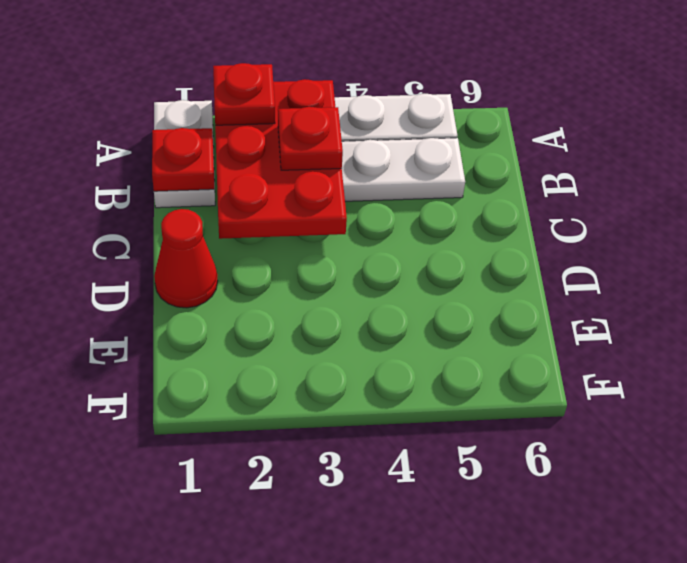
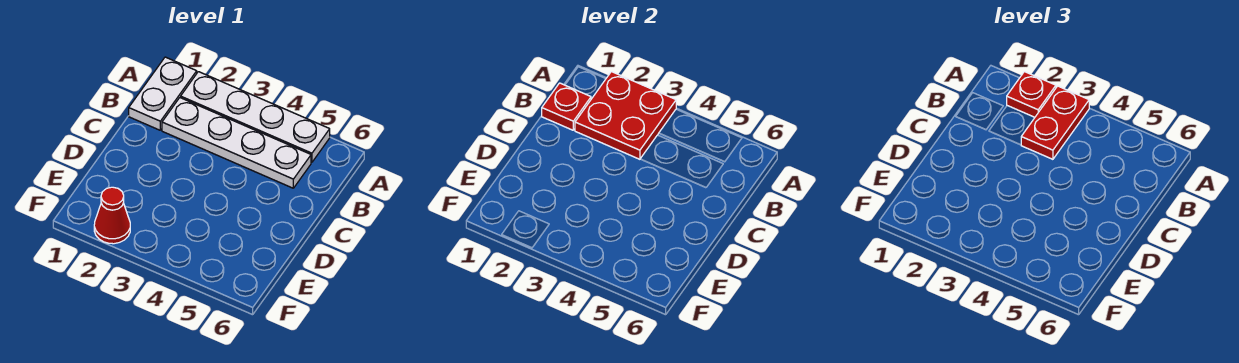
red 2x3 plate [215,79,347,239] -> red 2x2 plate [575,72,676,159]
red 1x1 plate [278,107,343,170] -> red 1x2 plate [1021,86,1089,159]
red 1x1 cone [154,209,218,308] -> red 1x1 cone moved to [94,187,130,244]

